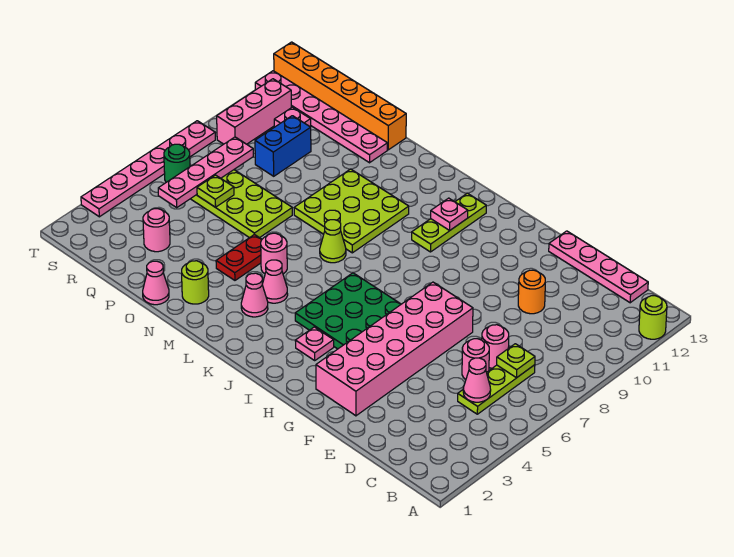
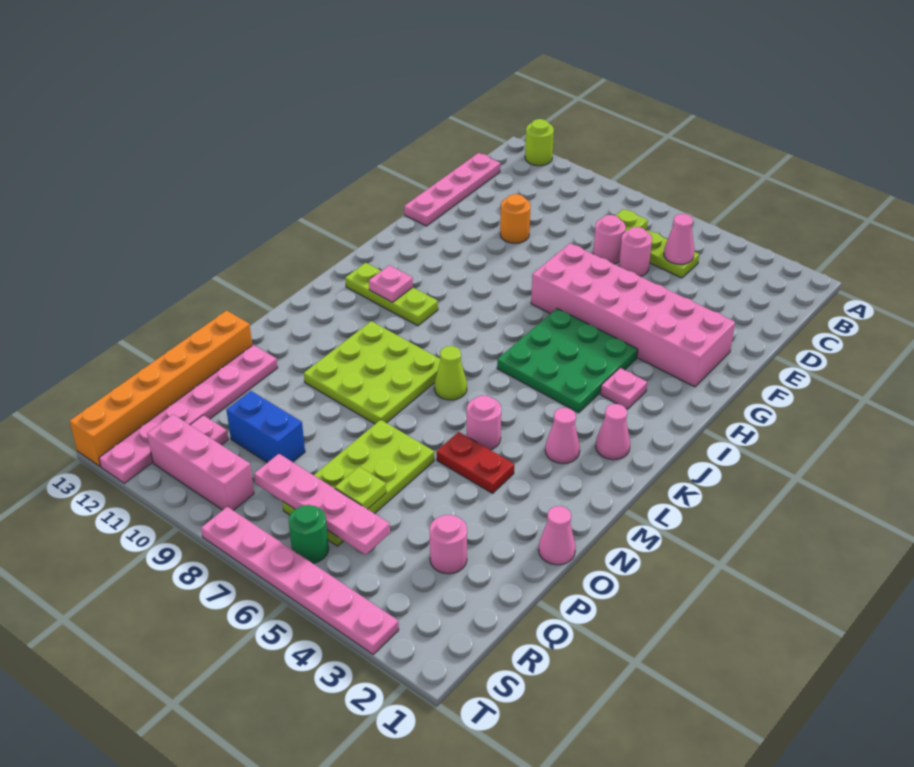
pink 1x1 cone [262,260,288,303] -> pink 1x1 cone moved to [595,404,630,460]
lime 1x1 round brick [182,261,209,304] -> none

